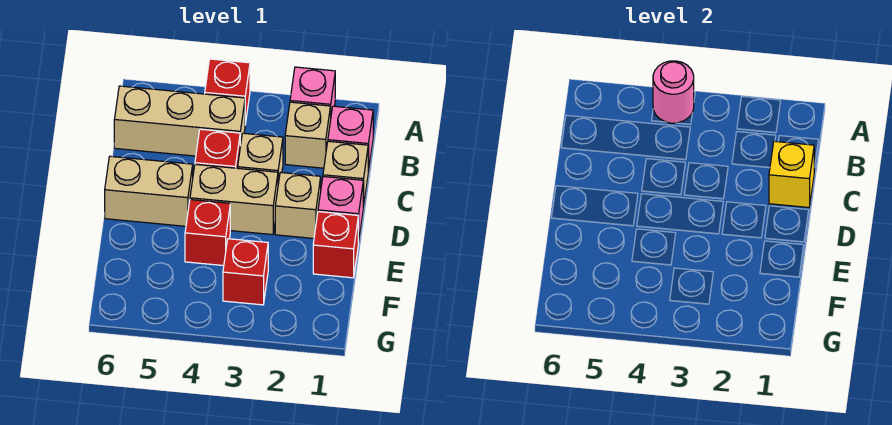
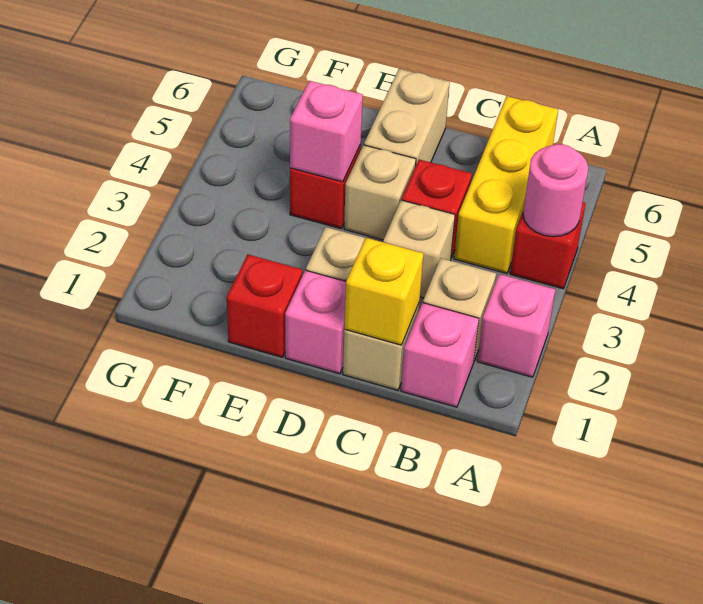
tan 1x3 brick [114,86,245,156] -> yellow 1x3 brick [454,96,558,273]
tan 1x2 brick [190,164,278,235] -> tan 1x1 brick [344,145,416,240]
none -> pink 1x1 brick [290,81,363,182]
red 1x1 brick [223,239,268,305] -> none

